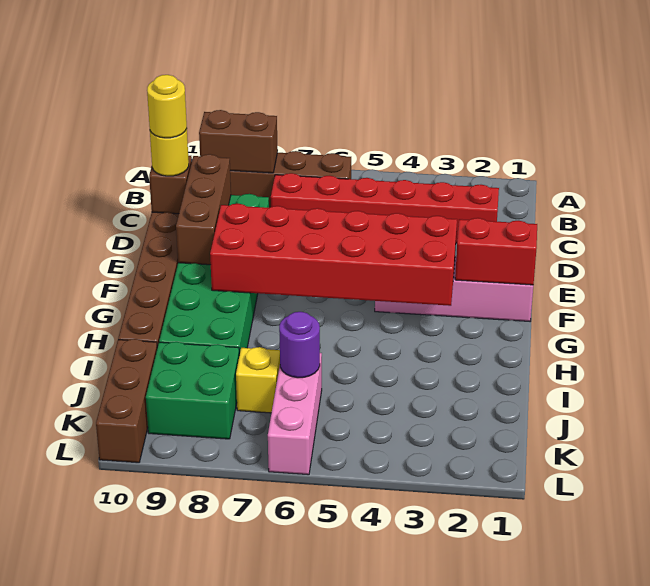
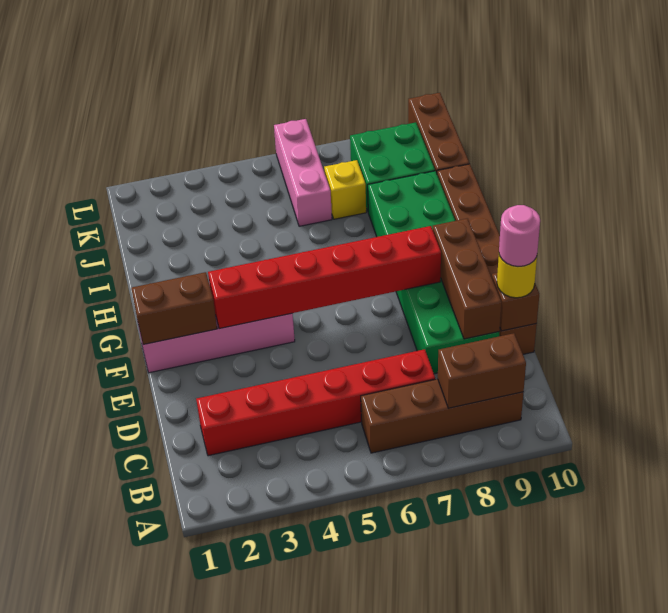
yellow 1x1 round brick [147,75,187,138] -> pink 1x1 round brick [499,205,540,267]
red 1x2 brick [455,218,537,285] -> brown 1x2 brick [131,272,217,345]
red 2x6 brick [210,204,457,306] -> red 1x6 brick [208,226,441,329]
purple 1x1 round brick [279,312,320,378] -> none

